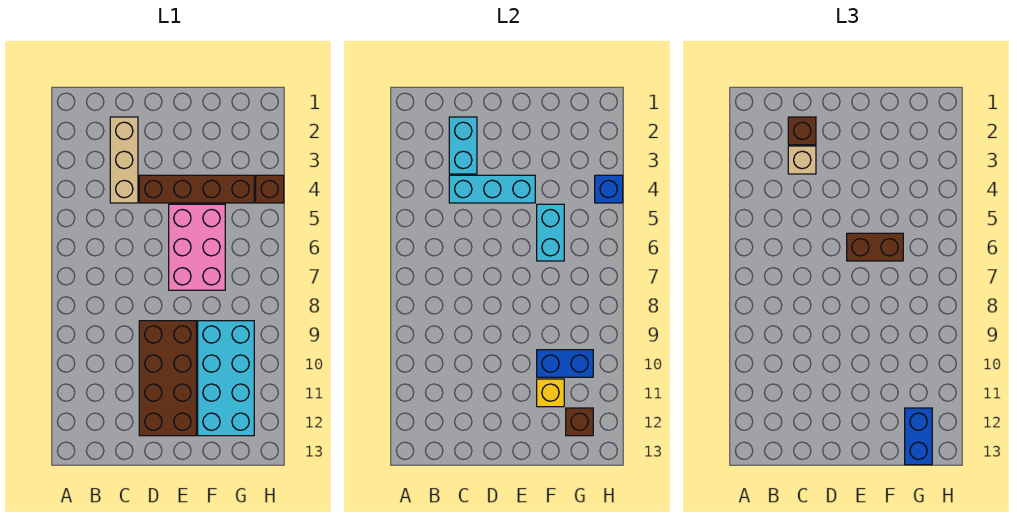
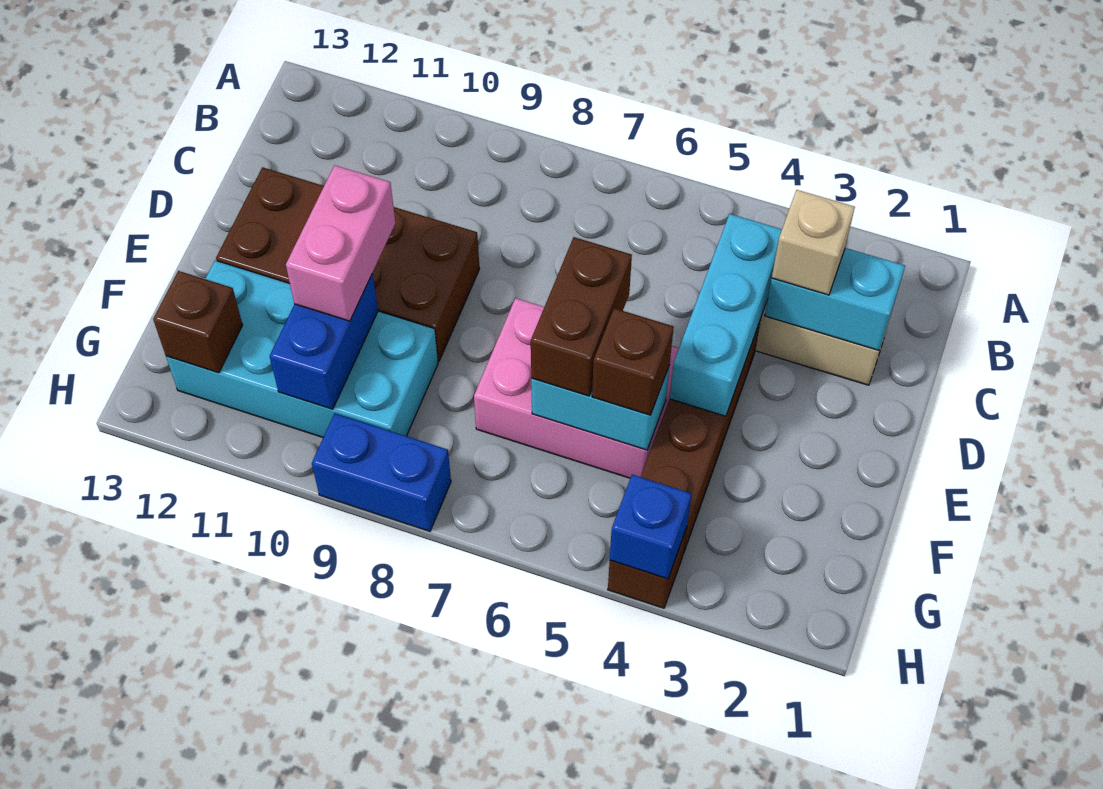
brown 1x1 brick [788,117,816,145] -> brown 1x1 brick moved to [592,308,674,415]
none -> pink 1x2 brick [286,165,395,321]
yellow 1x1 brick [537,379,564,407] -> none
blue 1x2 brick [905,408,932,465] -> blue 1x2 brick moved to [312,413,451,531]

